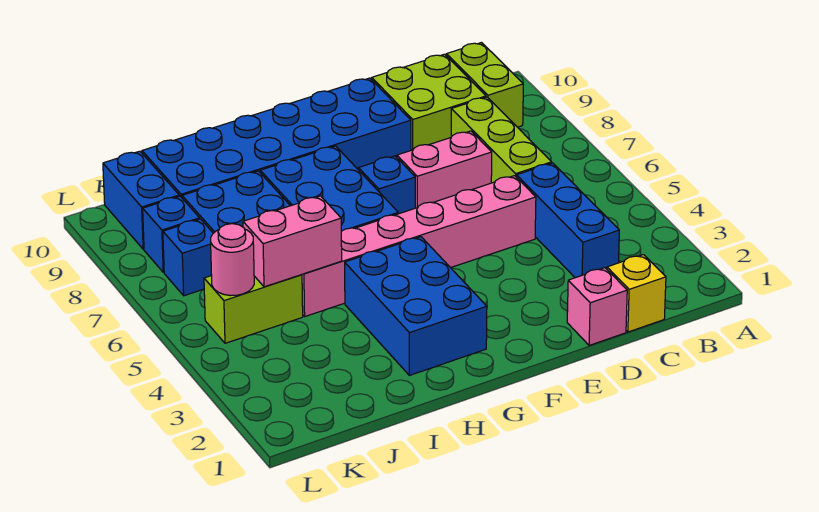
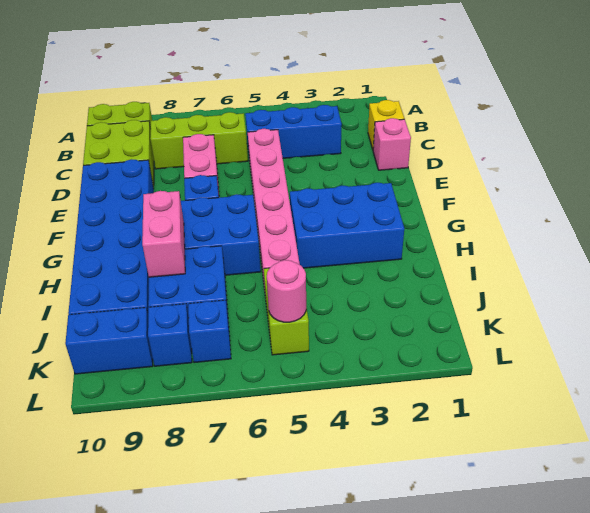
pink 1x2 brick [243,196,342,287] -> pink 1x2 brick moved to [142,191,185,277]

